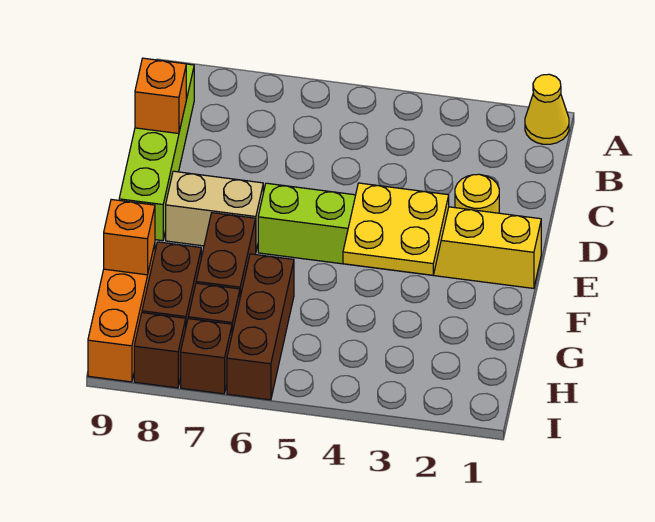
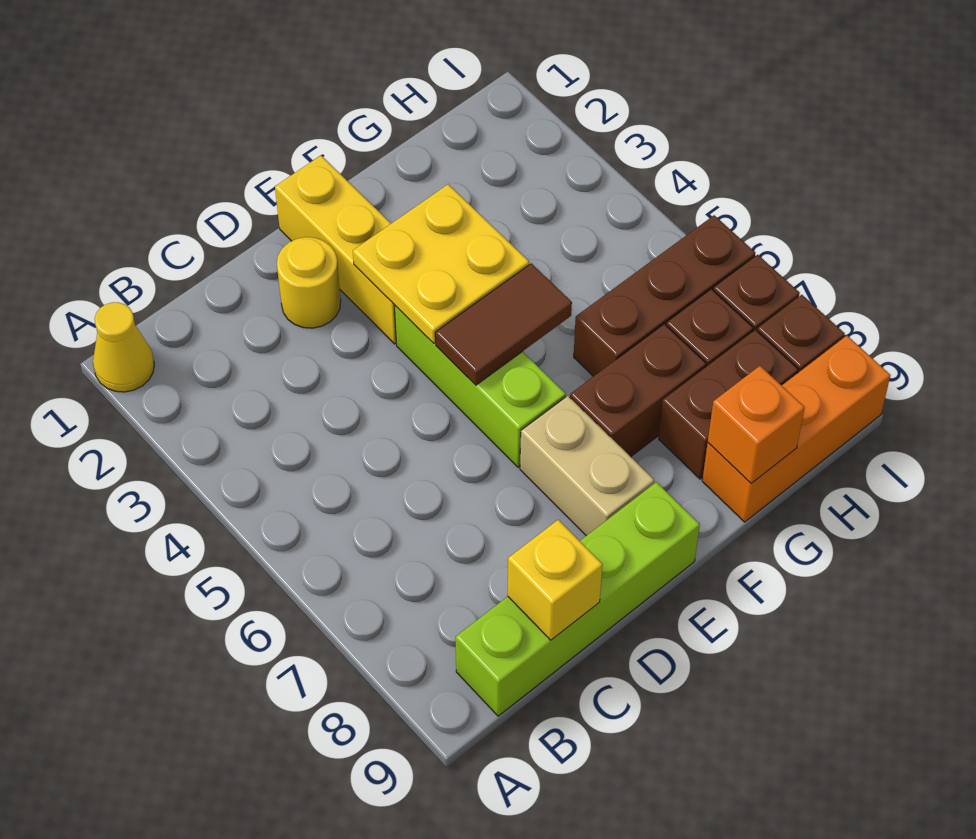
orange 1x1 brick [135,58,186,134] -> yellow 1x1 brick [508,520,603,640]
none -> brown 1x2 tile [435,263,572,385]

